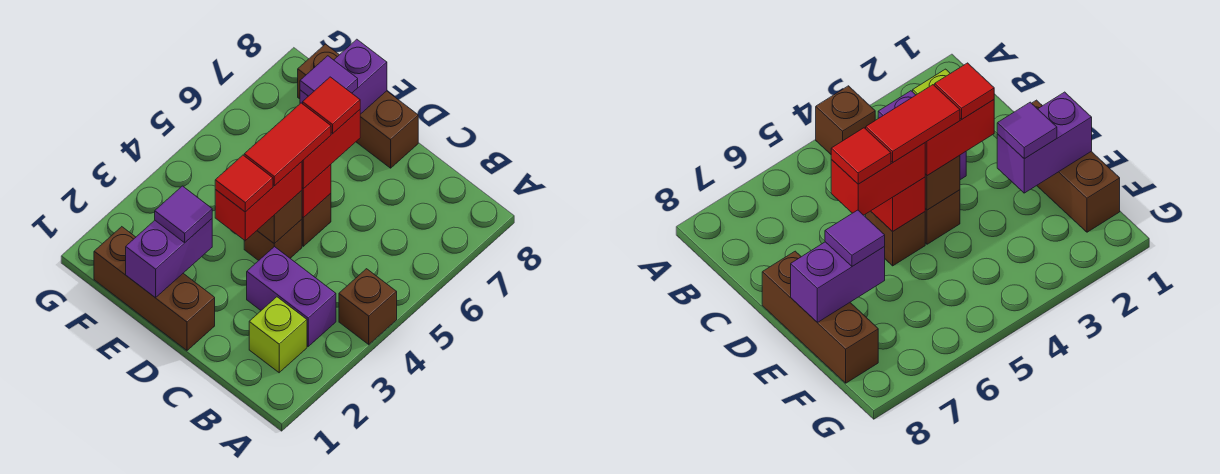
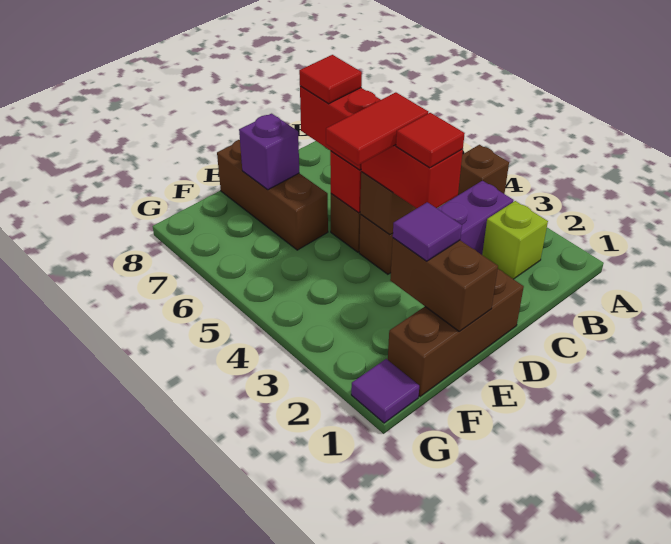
red 1x2 tile [244,103,331,186] -> red 1x2 tile turned to [326,92,428,165]
brown 1x3 brick [298,44,418,168] -> brown 1x3 brick turned to [217,140,328,250]
purple 1x2 brick [126,219,212,298] -> brown 1x2 brick [390,238,498,332]
purple 1x2 brick [300,39,387,114] -> purple 1x1 brick [239,114,299,190]
purple 1x1 tile [300,56,358,96] -> purple 1x1 tile moved to [351,359,419,423]

